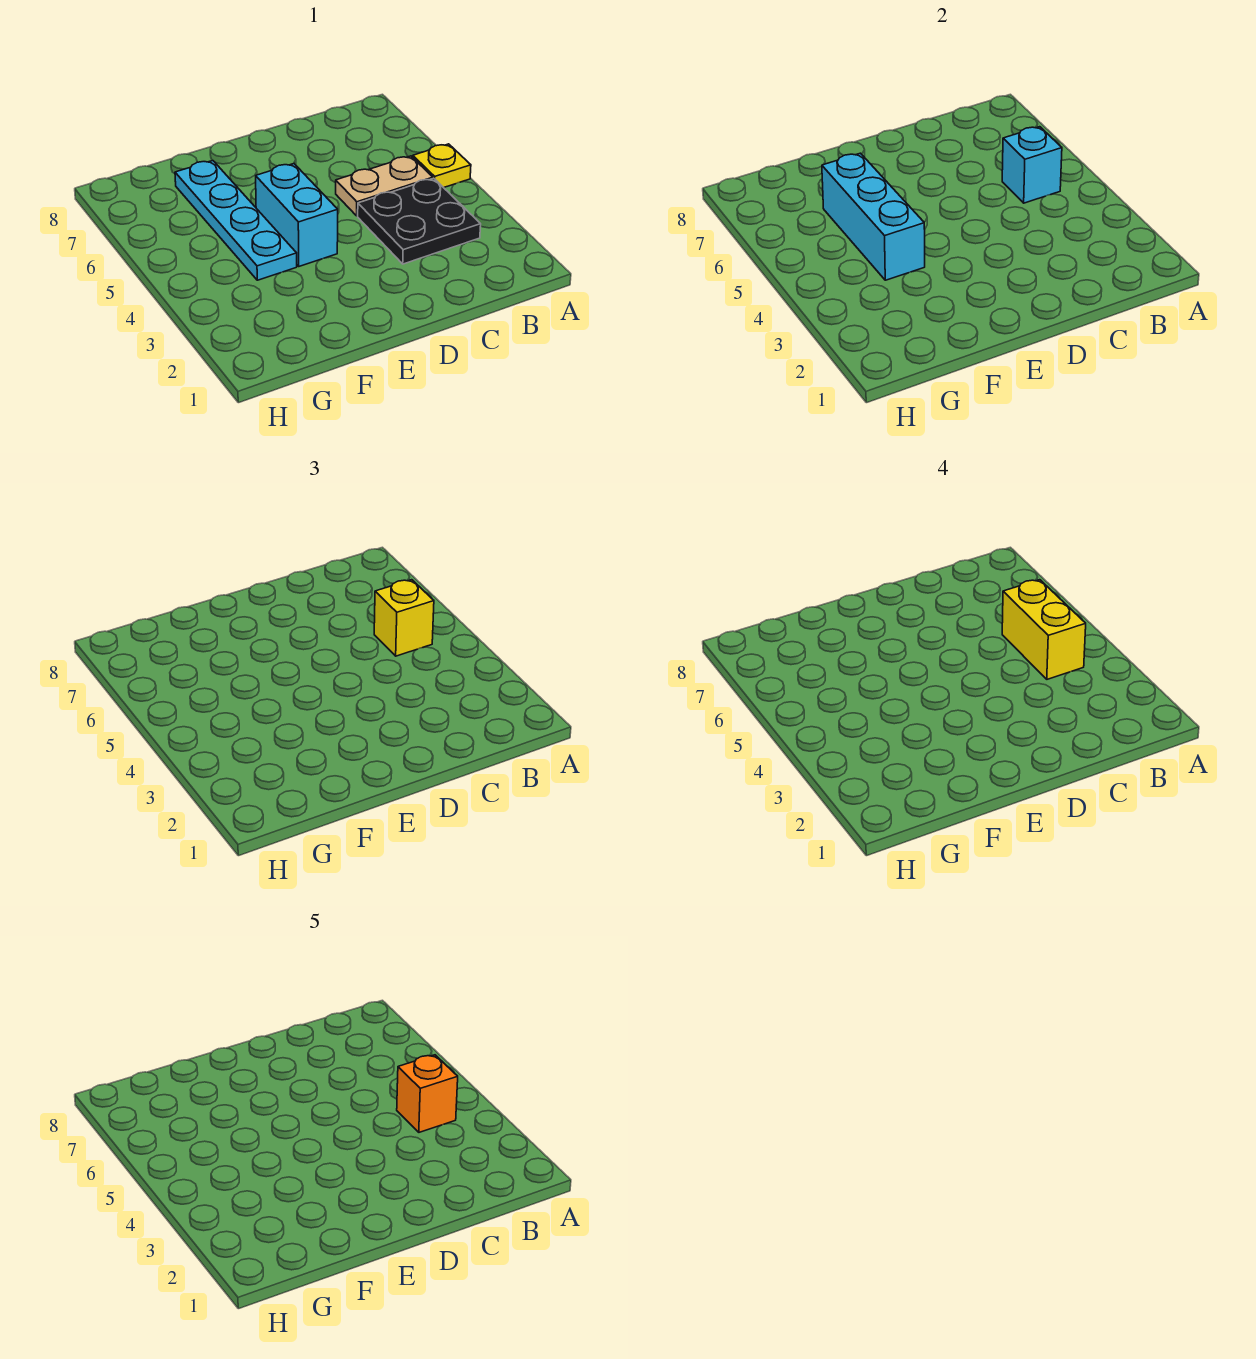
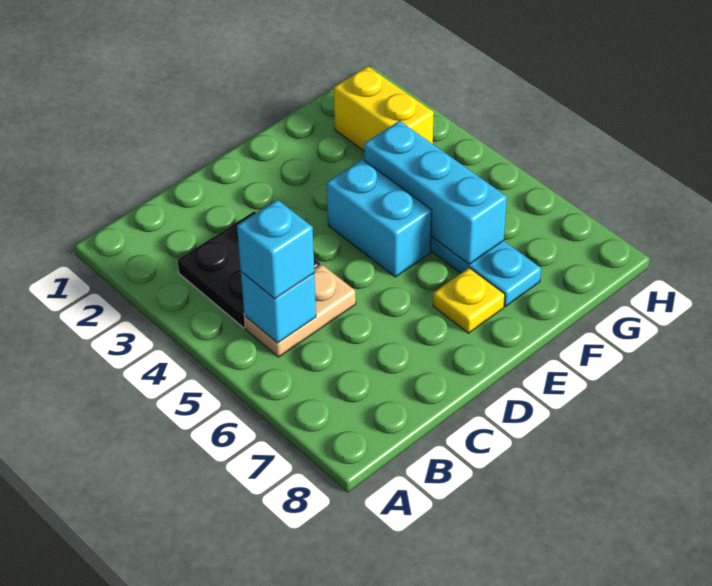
yellow 1x1 plate [413,144,471,188] -> yellow 1x1 plate moved to [433,268,505,333]
yellow 1x2 brick [1002,580,1086,679] -> yellow 1x2 brick moved to [334,66,434,151]
orange 1x1 brick [397,1055,458,1132] -> none
yellow 1x1 brick [374,580,434,656] -> cyan 1x1 brick [237,200,314,299]

